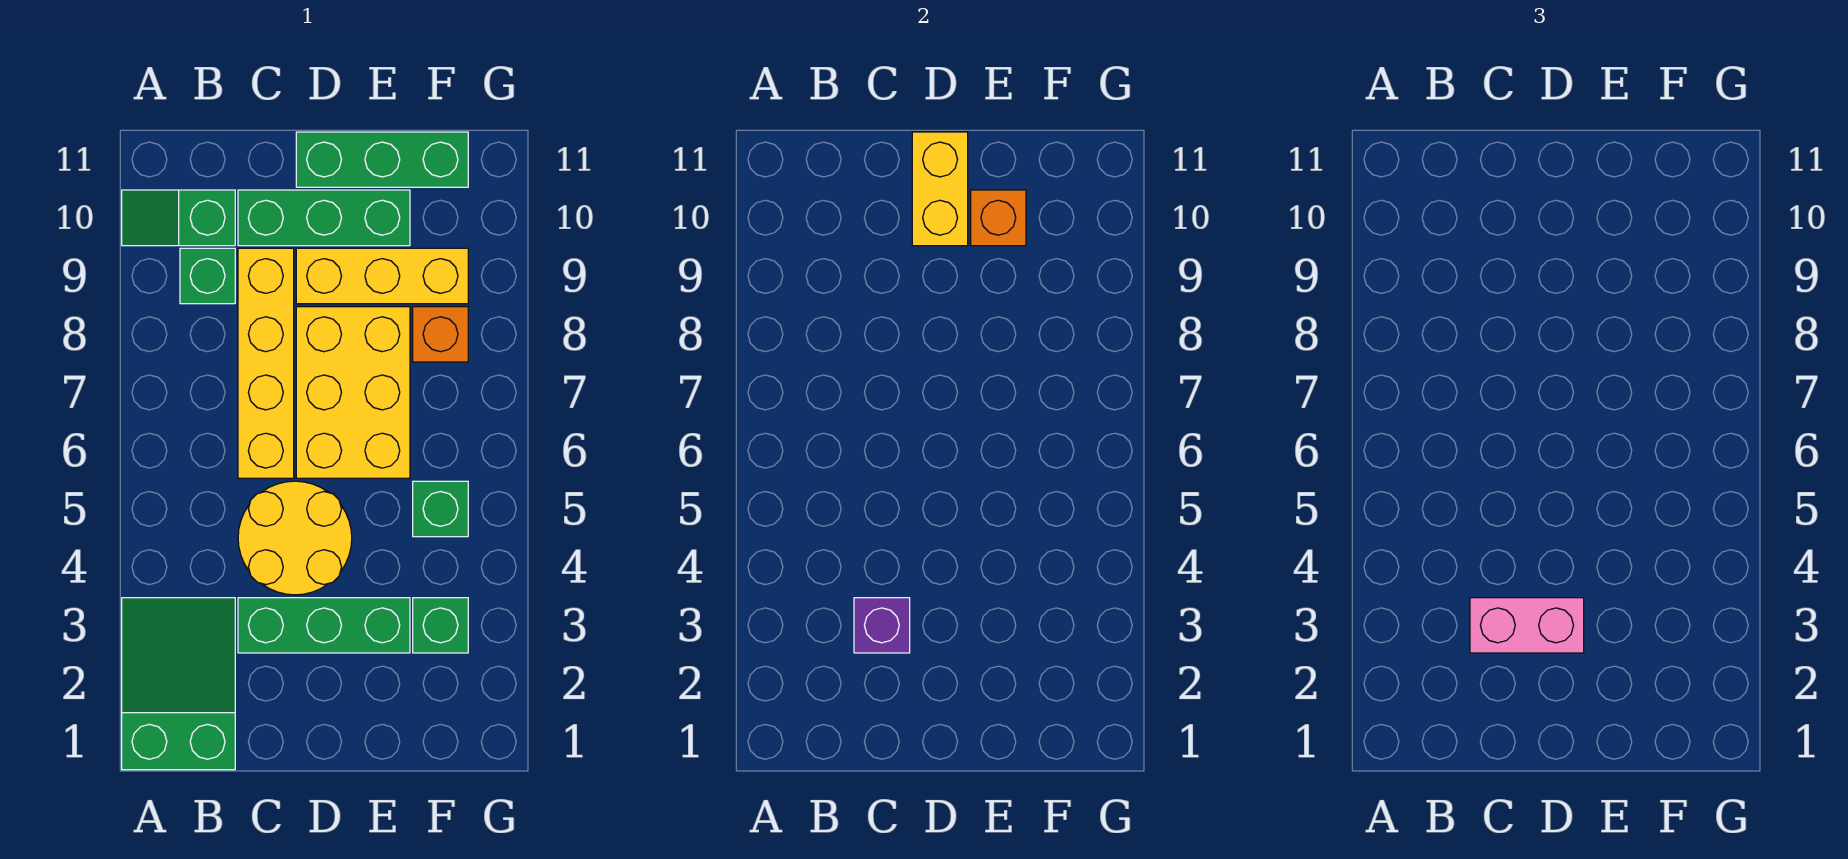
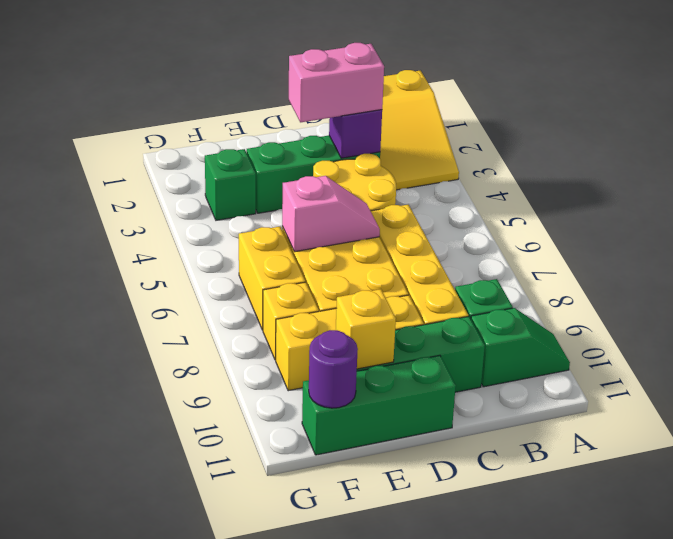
green 2x3 slope [122,598,235,770] -> yellow 2x3 slope [380,70,459,190]
none -> pink 1x2 slope [282,176,380,252]
yellow 1x2 brick [912,132,968,246] -> yellow 1x2 brick moved to [239,227,305,330]
orange 1x1 brick [971,190,1026,246] -> yellow 1x1 brick [336,289,396,369]
green 1x1 brick [413,481,468,537] -> none
orange 1x1 brick [413,307,468,362] -> yellow 1x1 brick [263,282,319,360]
none -> purple 1x1 round brick [309,330,358,408]

